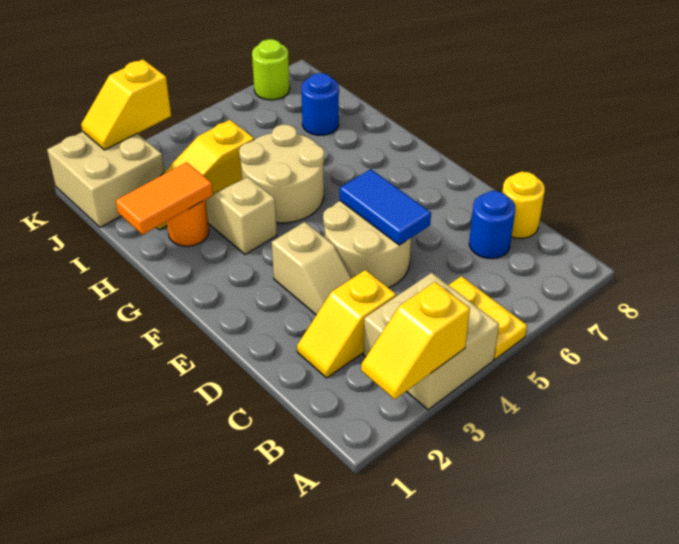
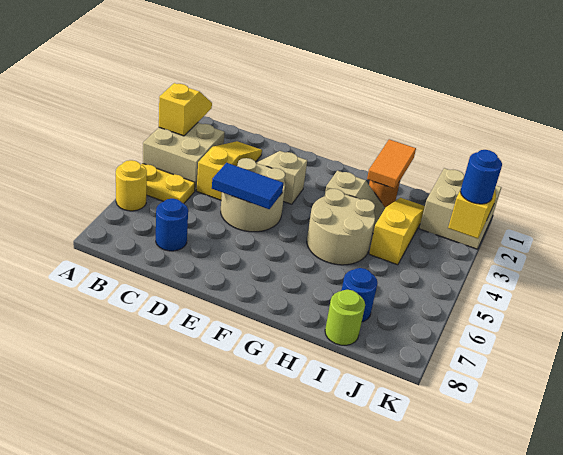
yellow 1x2 slope [297,270,396,378] -> yellow 1x3 slope [197,141,262,200]
yellow 1x1 round brick [502,172,545,238] -> yellow 1x1 round brick moved to [116,160,147,211]
none -> blue 1x1 round brick [460,150,502,204]
lime 1x1 round brick [252,39,290,100] -> lime 1x1 round brick moved to [325,290,365,345]

